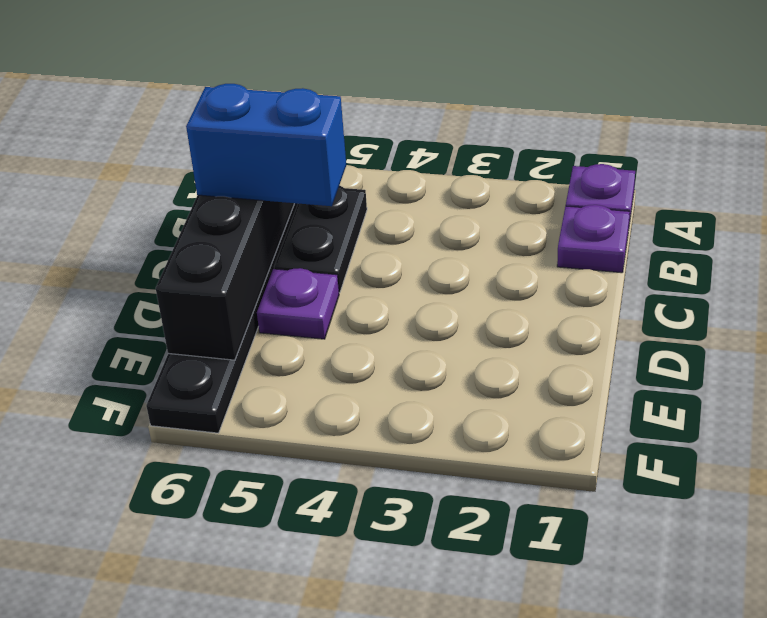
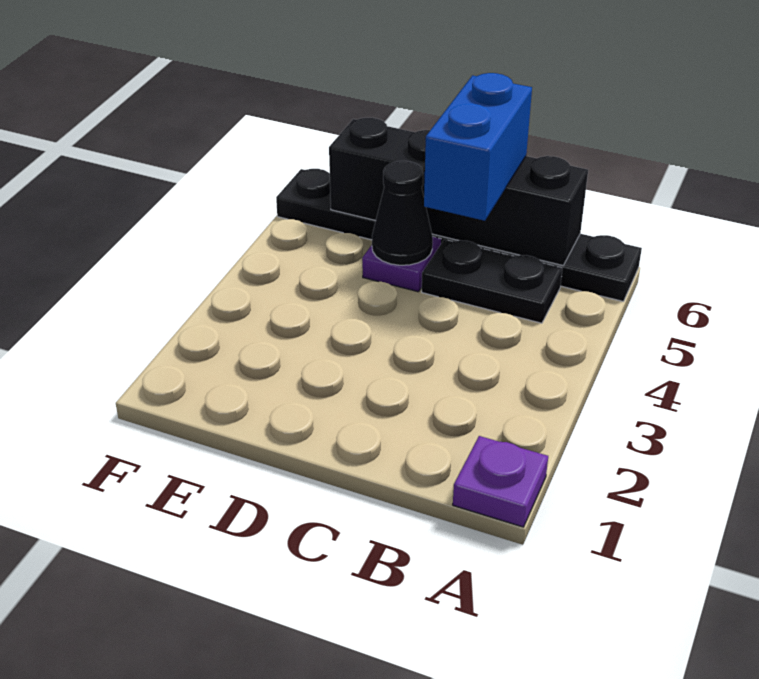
purple 1x1 plate [557,205,630,273] -> none
none -> black 1x1 cone [372,161,433,265]

